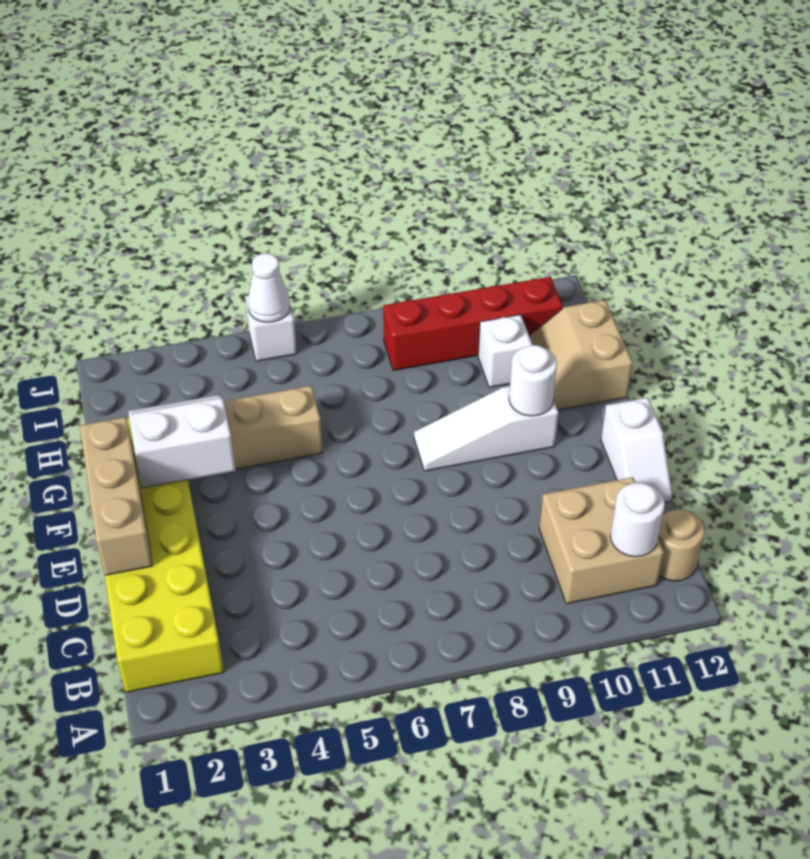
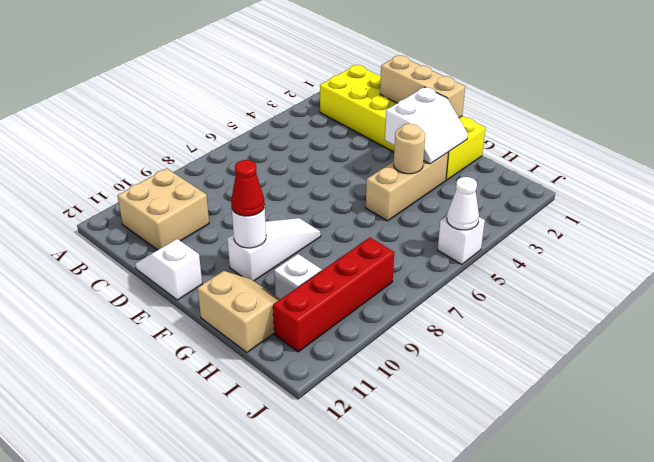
white 1x1 round brick [610,483,665,557] -> none
tan 1x1 round brick [658,510,705,581] -> tan 1x1 round brick moved to [394,124,425,174]
none -> red 1x1 cone [231,160,265,216]

